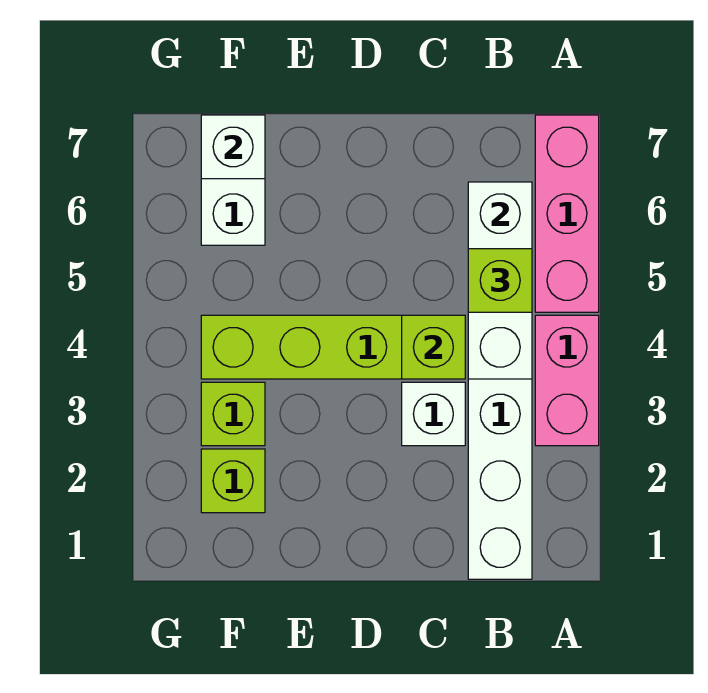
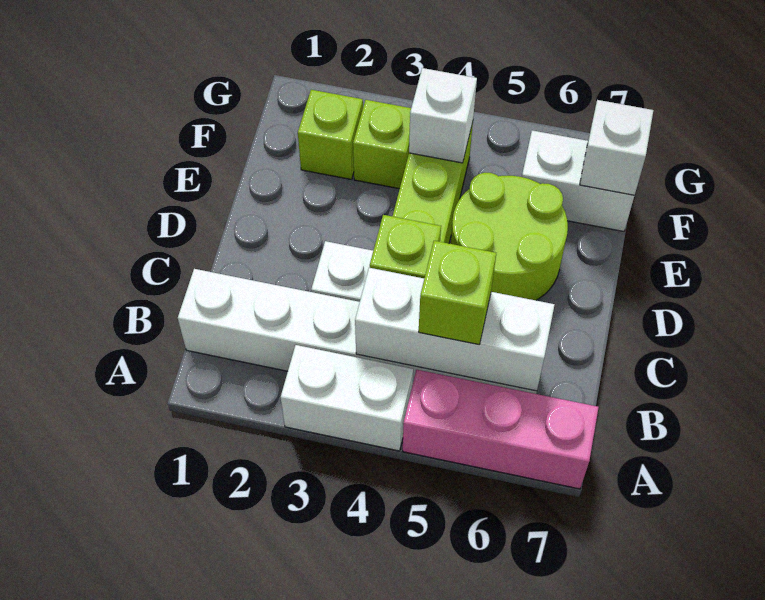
pink 1x2 brick [535,315,599,446] -> white 1x2 brick [281,345,413,451]
none -> lime 2x2 round brick [451,173,568,300]
none -> white 1x1 brick [409,68,477,163]

